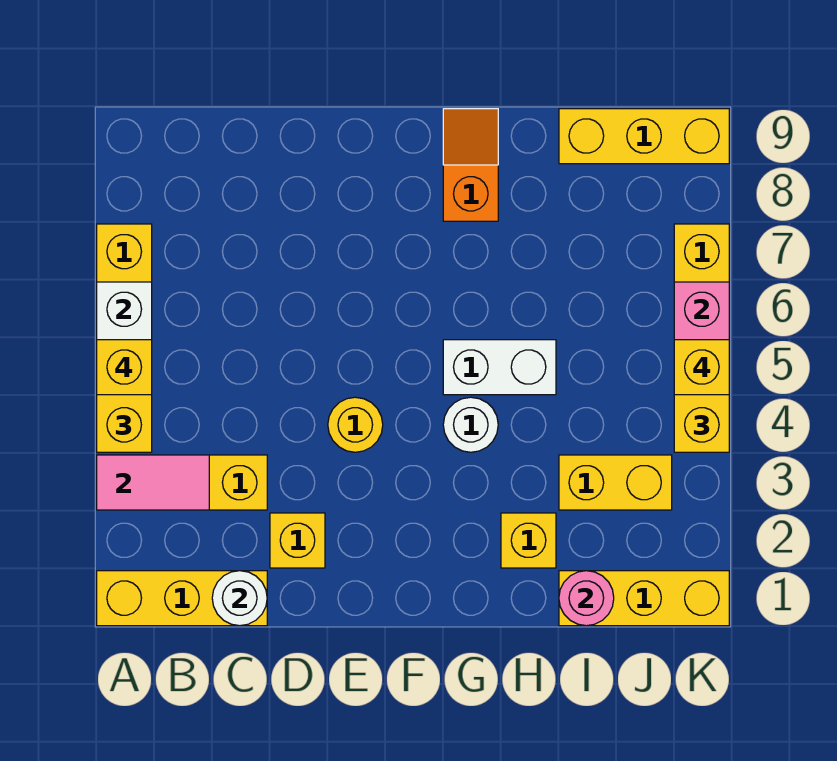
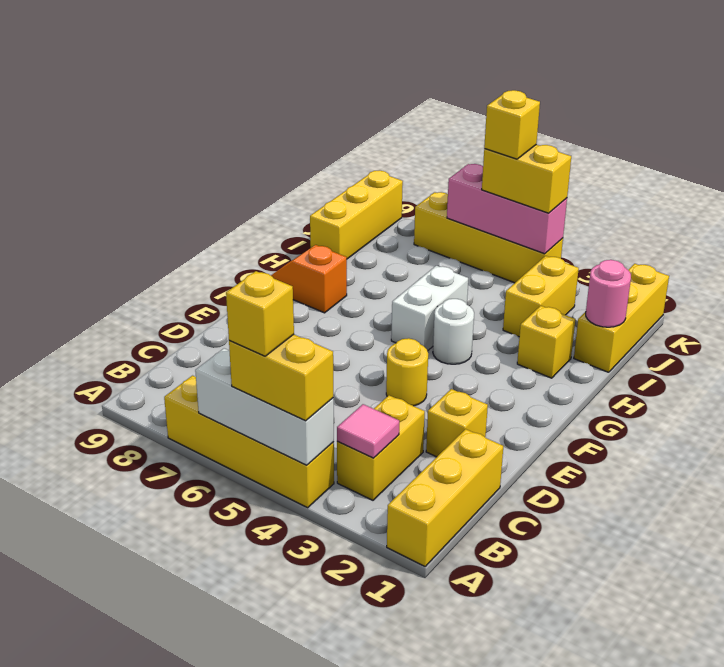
pink 1x2 tile [97,455,209,510] -> pink 1x1 tile [337,404,399,458]
white 1x1 round brick [212,571,267,626] -> none

